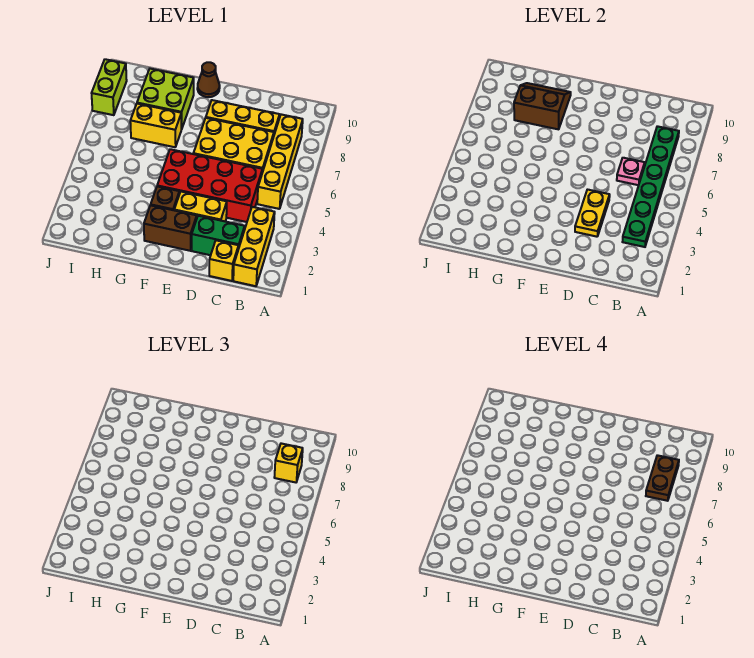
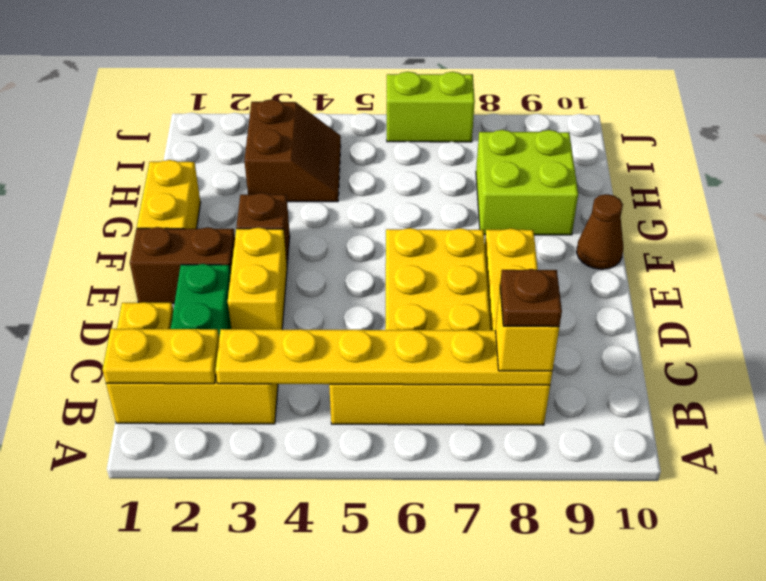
green 1x6 plate [623,126,679,247] -> yellow 1x6 plate [216,329,552,385]
brown 1x2 plate [646,455,679,501] -> brown 1x1 plate [500,269,562,327]
red 2x4 brick [157,149,262,222] -> none
pink 1x1 plate [617,158,645,185] -> none
yellow 1x2 plate [575,190,610,237] -> yellow 1x2 plate moved to [102,329,219,384]
brown 1x2 brick [144,205,197,251] -> brown 1x2 brick turned to [130,227,235,304]
yellow 1x2 brick [130,104,181,147] -> yellow 1x2 brick moved to [137,160,201,229]
brown 2x2 slope [514,83,571,129] -> brown 2x2 slope moved to [244,99,341,202]
lime 1x2 brick [92,59,127,115] -> lime 1x2 brick moved to [387,72,475,142]

